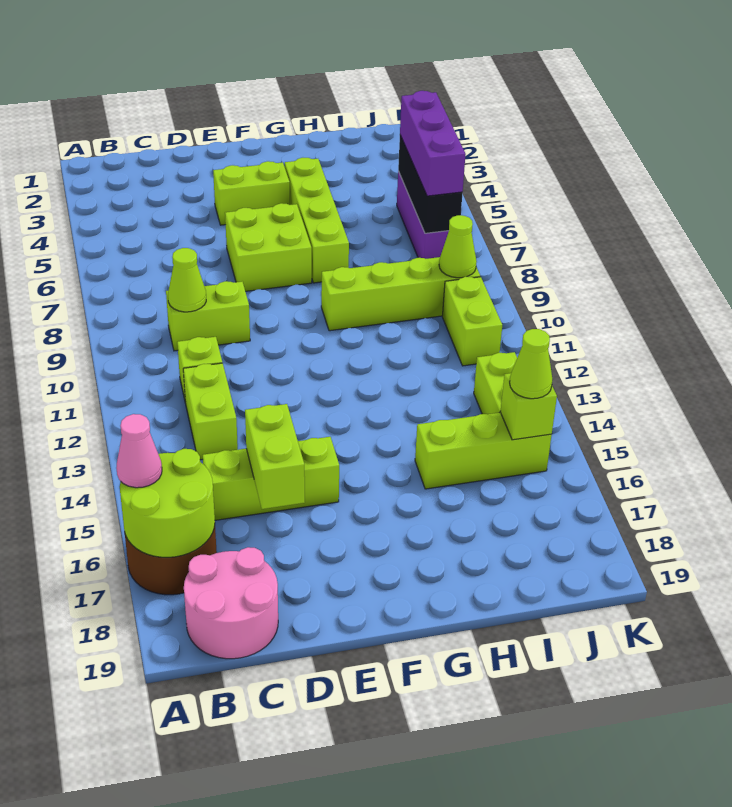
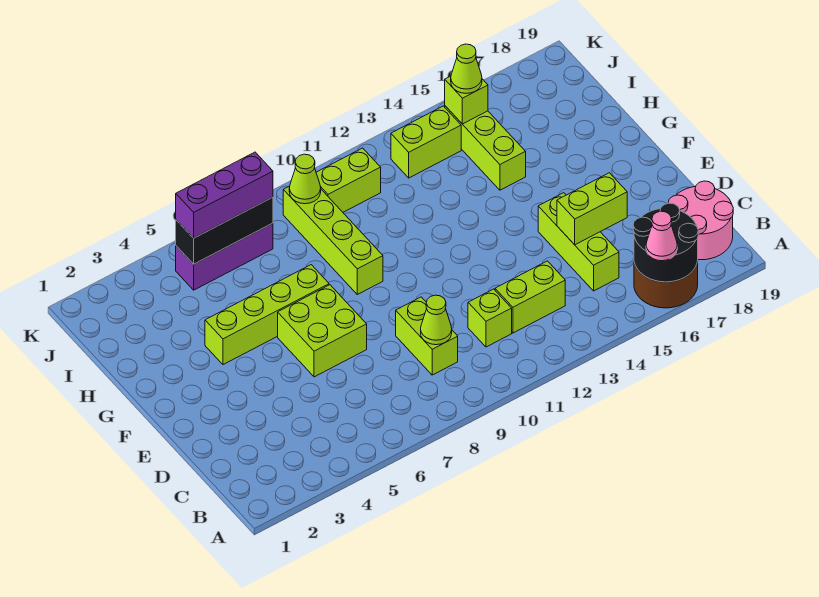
lime 2x2 round brick [120,449,215,557] -> black 2x2 round brick [633,203,698,282]
lime 1x2 brick [213,161,290,225] -> none

